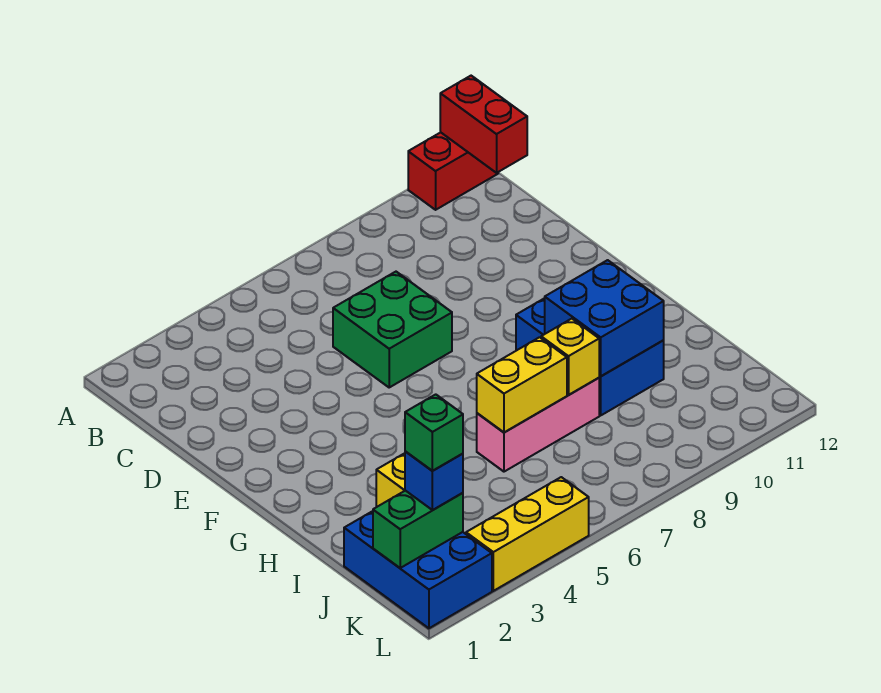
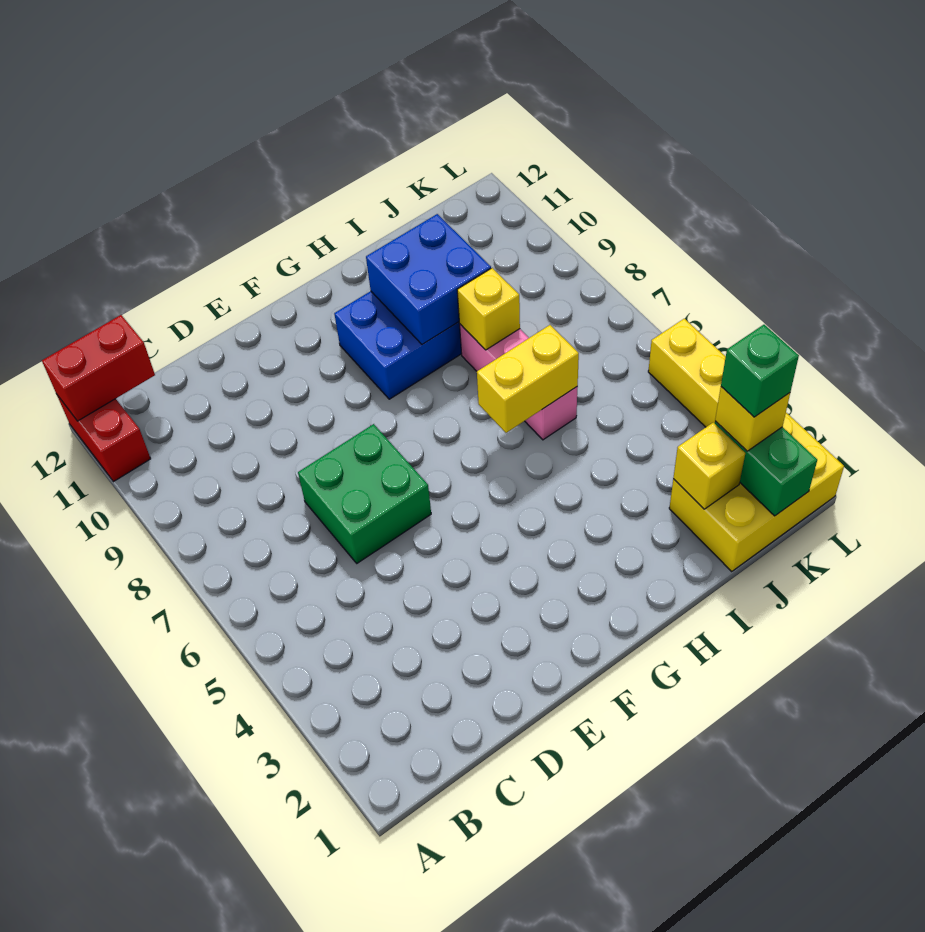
yellow 1x2 brick [477,337,567,432] -> yellow 1x2 brick turned to [477,325,579,433]
blue 2x3 brick [344,511,492,628] -> yellow 2x3 brick [669,413,844,572]
blue 1x1 brick [405,451,463,510] -> yellow 1x1 brick [715,387,790,451]

